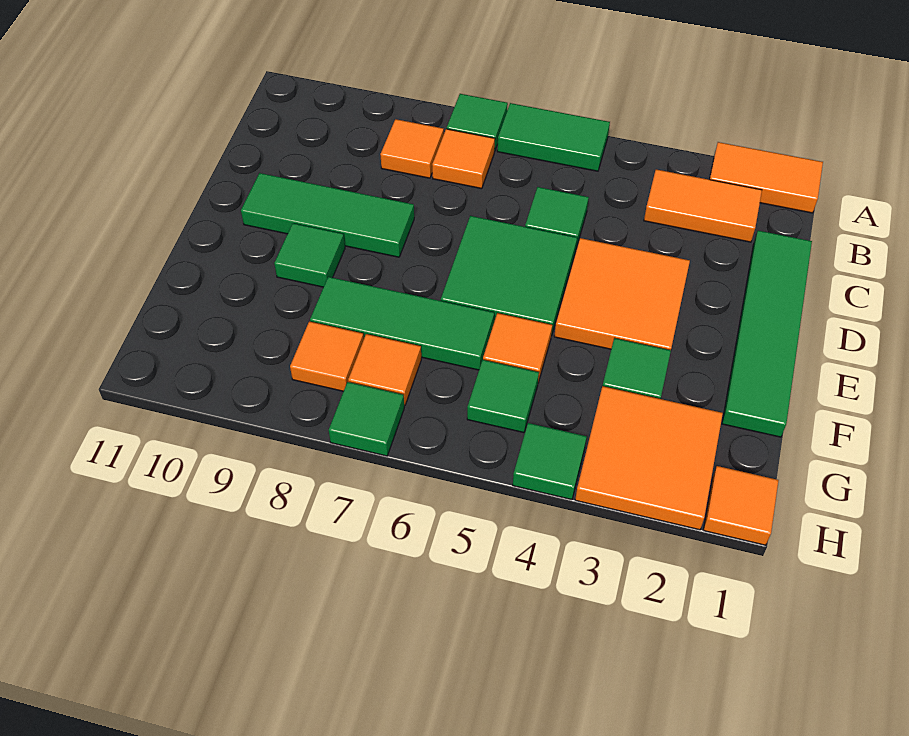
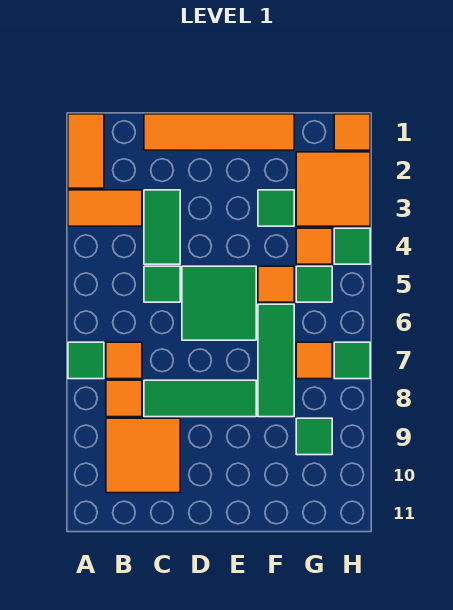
green 1x2 tile [497,103,610,171] -> green 1x2 tile moved to [144,190,180,264]
orange 1x2 tile [644,169,762,242] -> orange 1x2 tile turned to [68,190,142,226]
green 1x4 tile [722,231,812,437] -> orange 1x4 tile [144,114,294,150]
orange 2x2 tile [554,238,690,350] -> orange 2x2 tile moved to [106,418,180,493]
green 1x3 tile [241,173,414,257] -> green 1x3 tile turned to [144,380,256,417]
green 1x1 tile [274,223,345,287] -> green 1x1 tile moved to [296,418,332,455]
orange 1x1 tile [290,322,364,391] -> orange 1x1 tile moved to [296,228,332,264]

